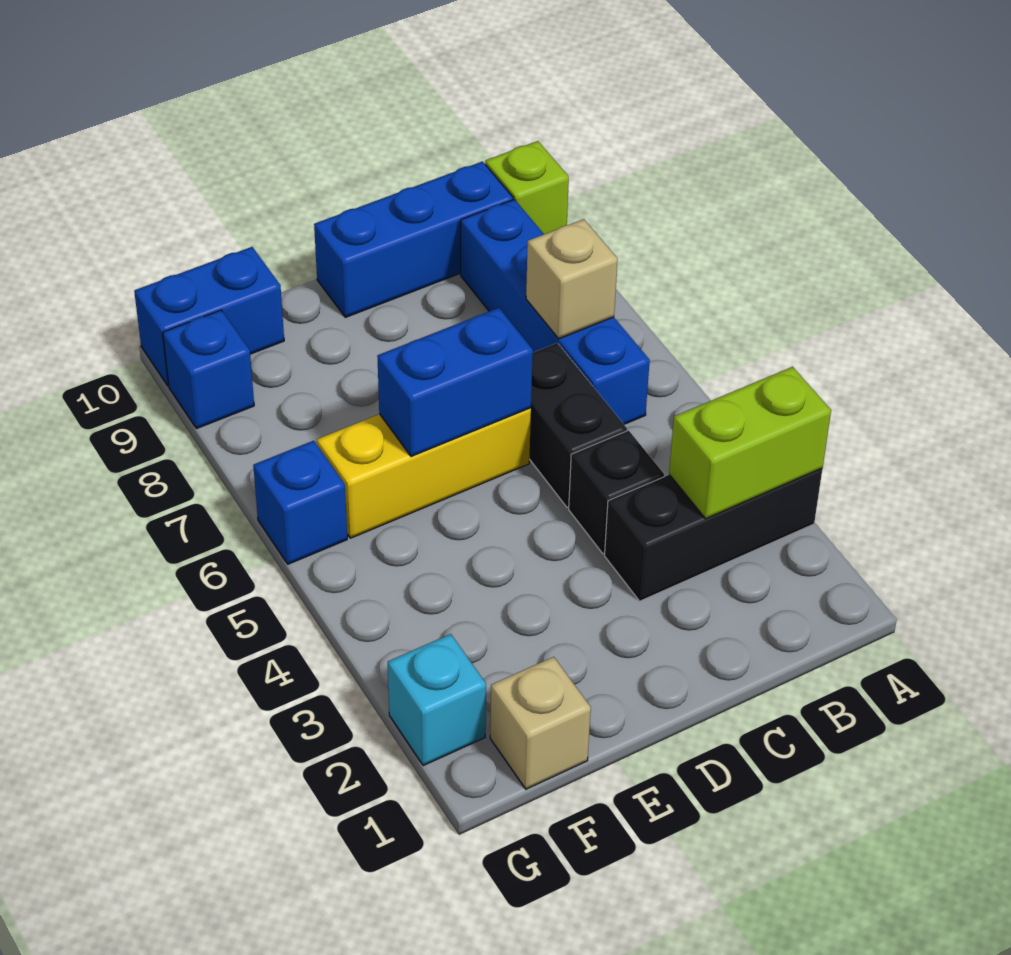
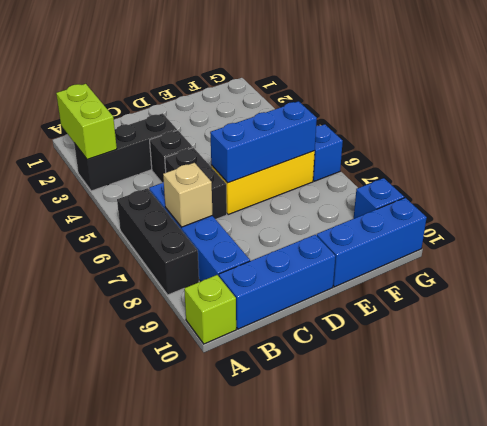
lime 1x2 brick [669,367,831,519] -> lime 1x2 brick turned to [56,84,117,160]
none -> black 1x3 brick [117,188,199,295]
blue 1x2 brick [377,308,533,457] -> blue 1x3 brick [210,101,317,183]
tan 1x1 brick [490,657,591,789] -> none
blue 1x2 brick [134,247,284,386] -> blue 1x3 brick [317,198,427,287]
cyan 1x1 brick [388,634,486,766] -> none

